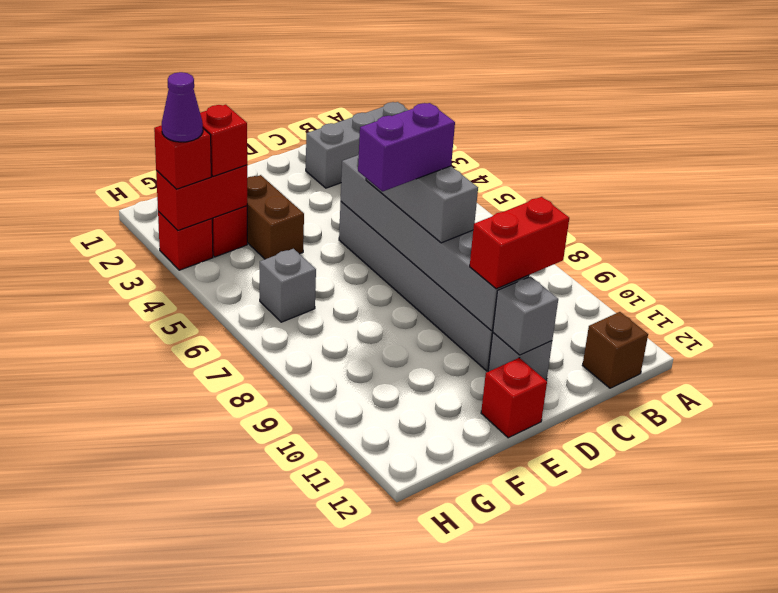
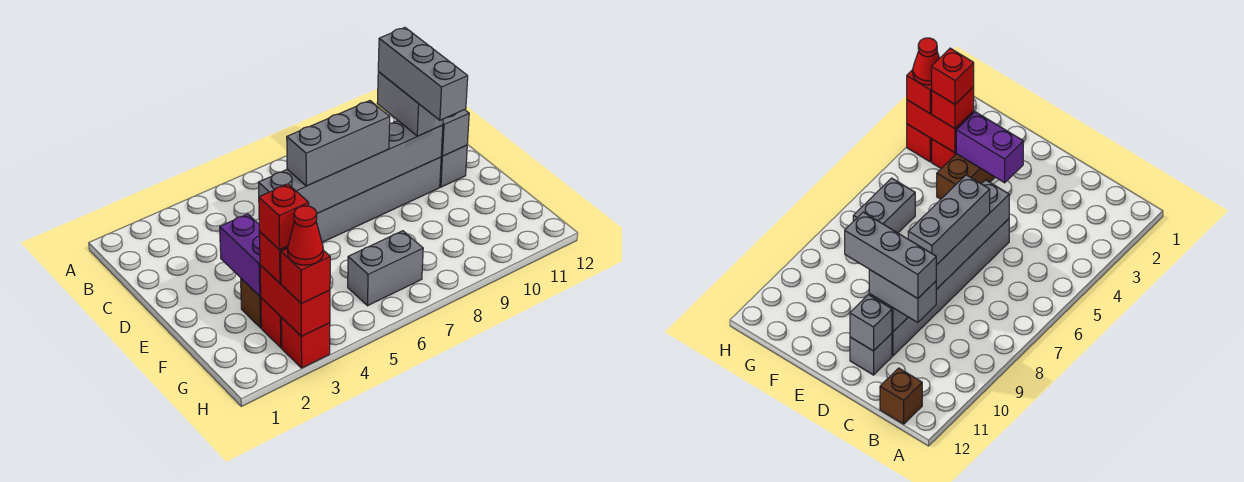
grey 1x3 brick [306,102,408,188] -> grey 1x3 brick moved to [378,28,468,120]
red 1x2 brick [470,197,569,289] -> grey 1x2 brick [377,72,443,136]
purple 1x2 brick [358,103,455,191] -> purple 1x2 brick moved to [220,214,261,296]
red 1x1 brick [481,358,547,438] -> red 1x1 brick moved to [259,184,309,250]
grey 1x1 brick [260,249,316,322] -> grey 1x2 brick [348,231,423,306]
purple 1x1 cone [162,72,203,142] -> red 1x1 cone [288,206,323,265]

